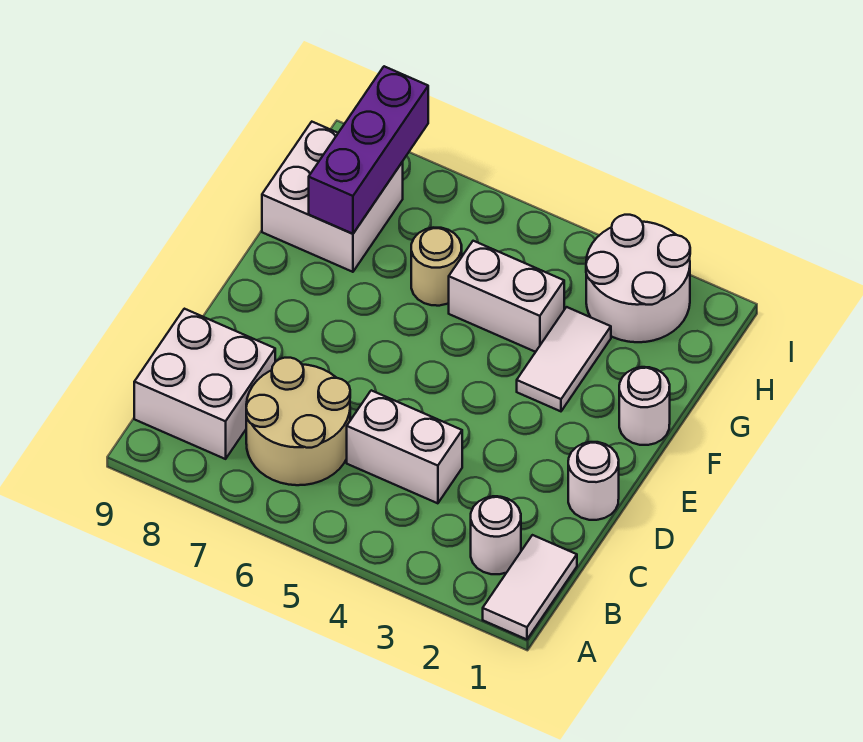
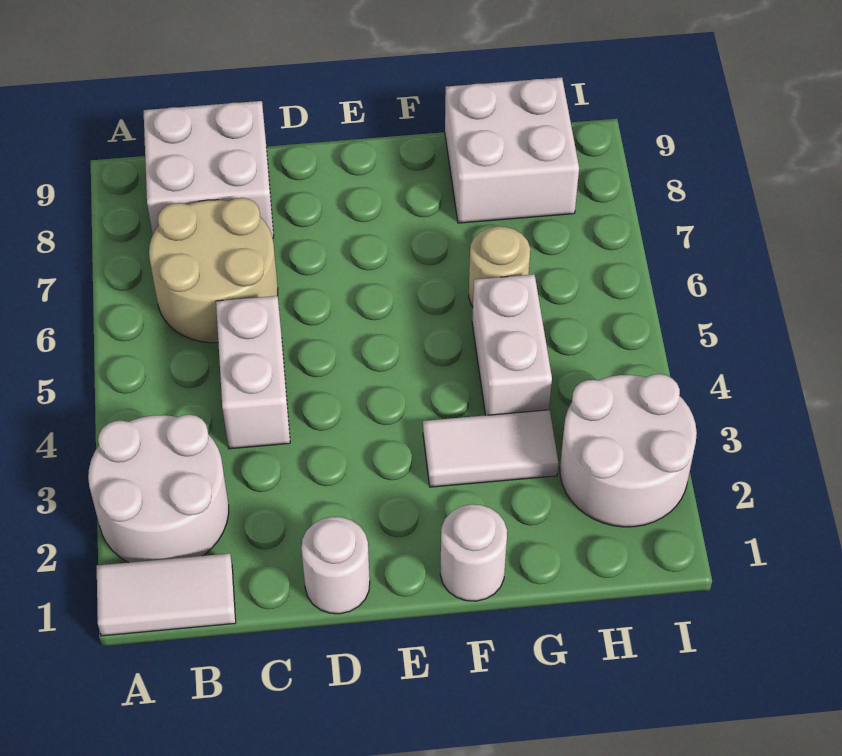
white 1x1 round brick [471,496,521,574] -> white 2x2 round brick [88,415,229,563]
purple 1x3 brick [309,66,428,234] -> none

